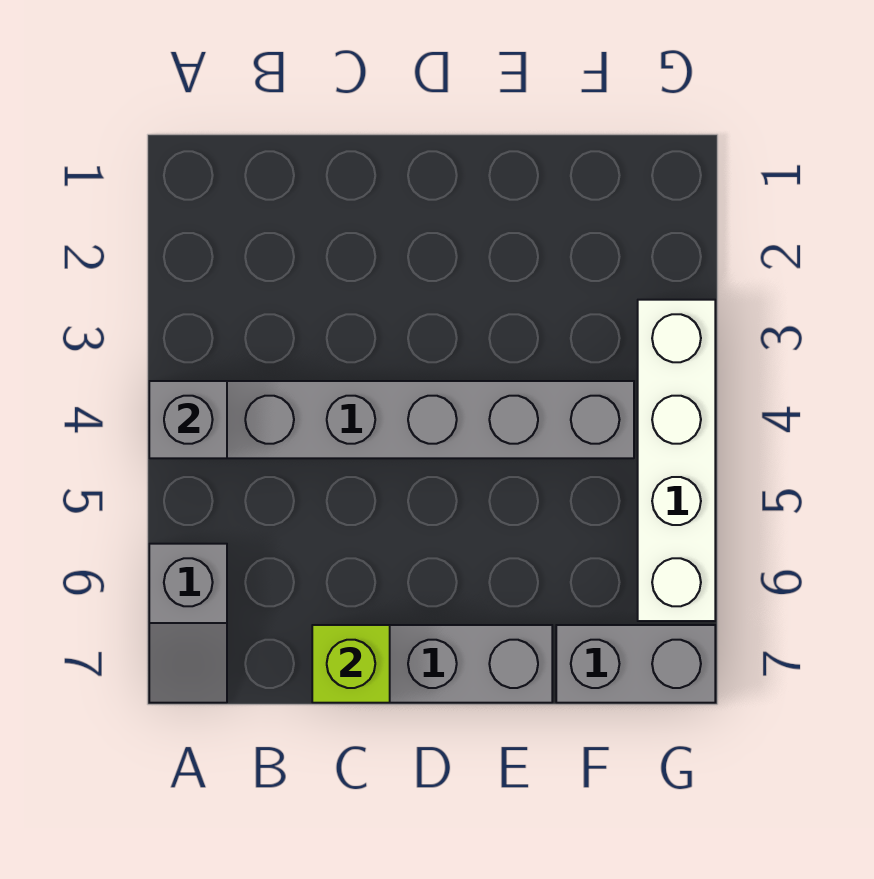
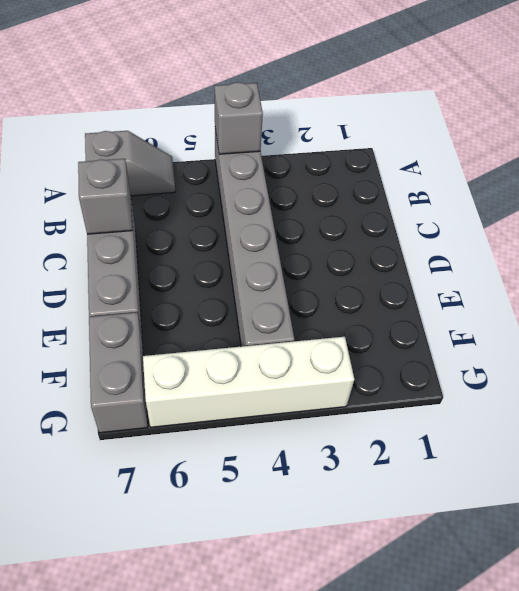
grey 1x2 slope [149,544,227,703] -> grey 1x2 slope turned to [85,131,175,196]
lime 1x1 brick [312,625,390,703] -> grey 1x1 brick [78,159,133,234]

